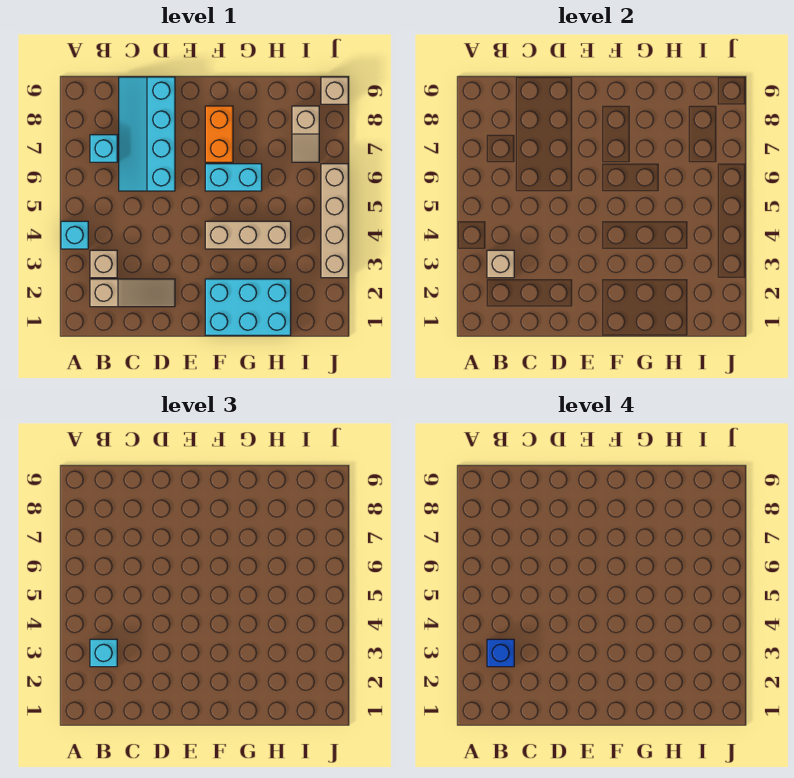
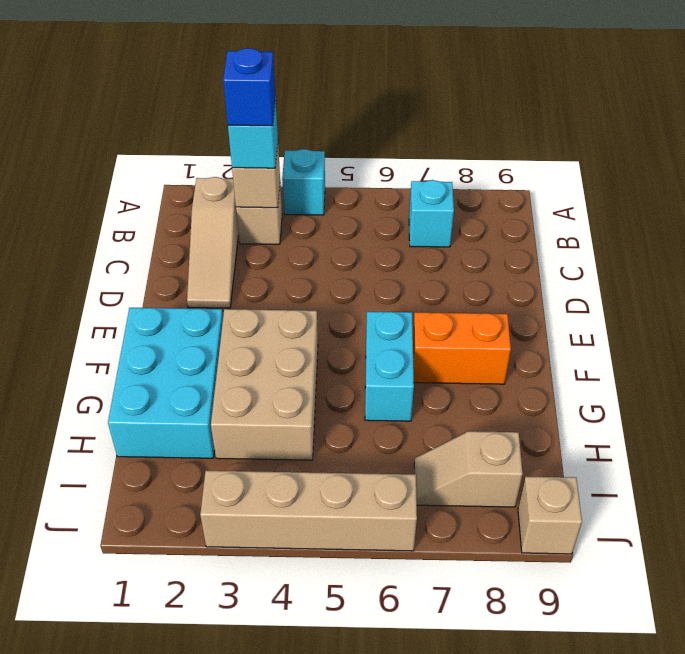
cyan 2x4 slope [119,77,175,191] -> none
tan 1x3 brick [205,221,291,249] -> tan 2x3 brick [211,309,318,460]

